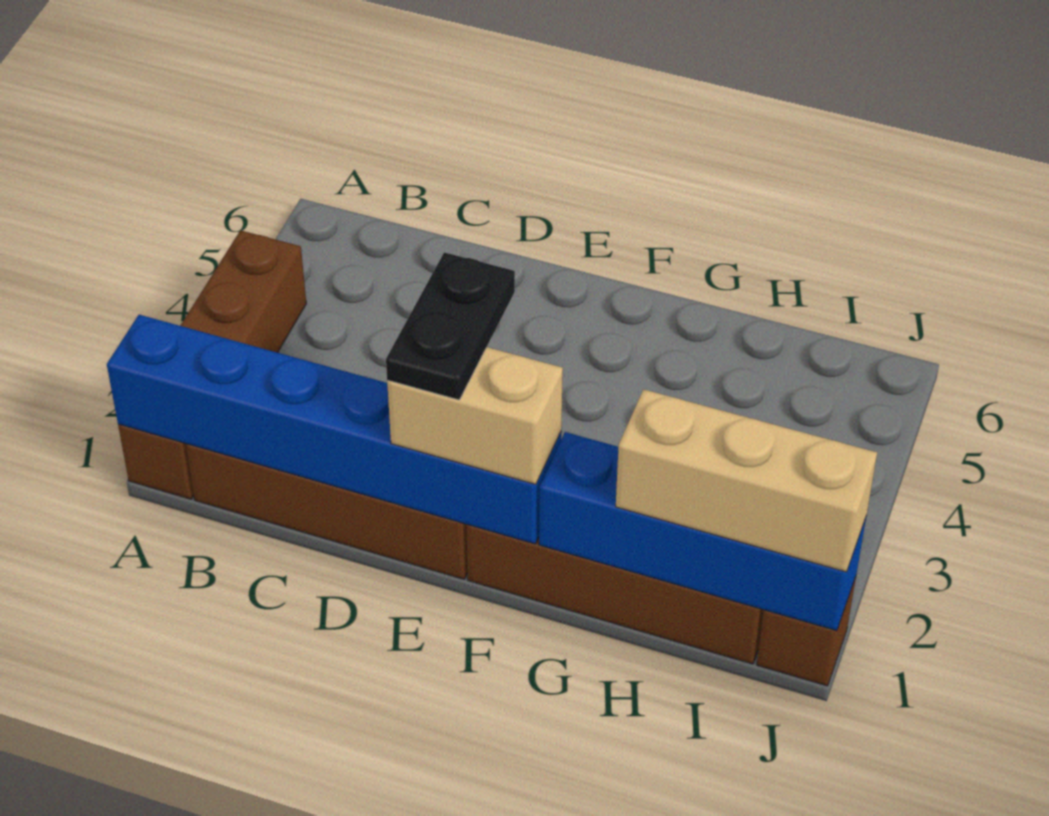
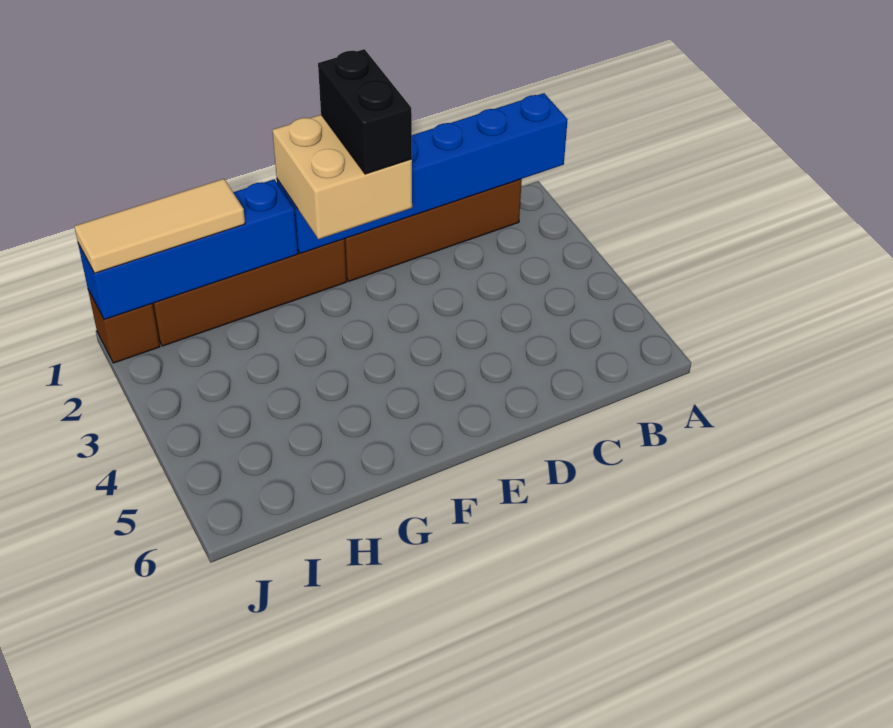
brown 1x4 brick [118,230,306,499] -> none
tan 1x2 brick [387,347,563,484] -> tan 2x2 brick [272,115,412,239]
black 1x2 plate [386,252,515,400] -> black 1x2 brick [318,49,412,174]
tan 1x3 brick [616,389,877,572] -> tan 1x3 tile [74,179,245,273]

